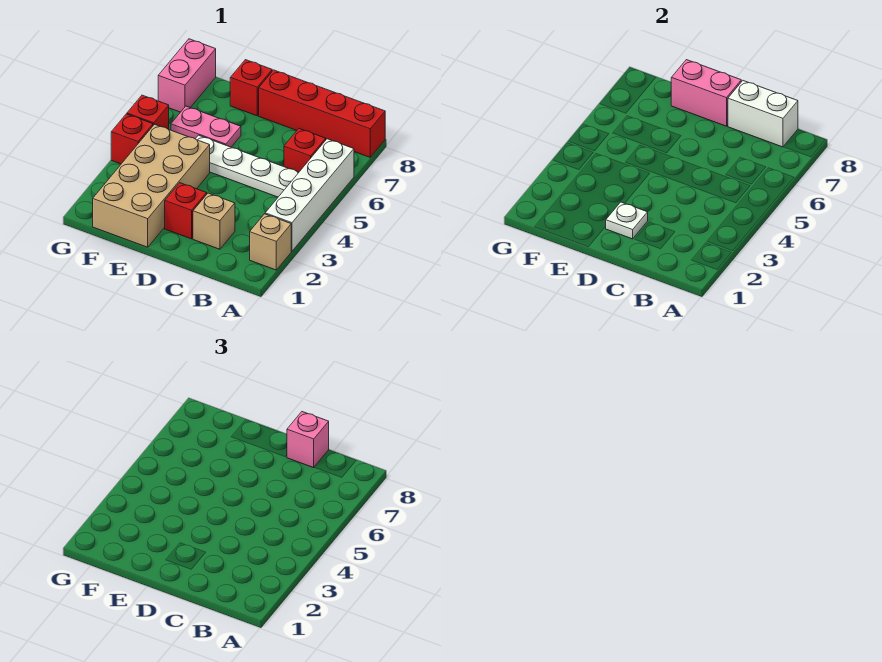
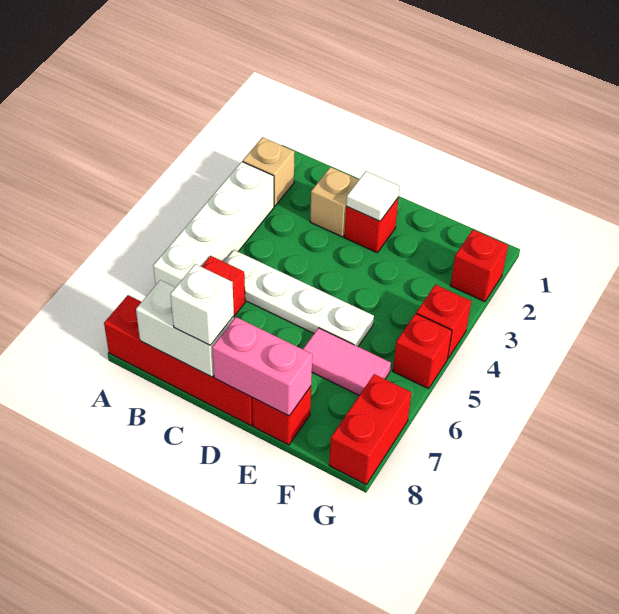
pink 1x1 brick [287,412,329,468] -> white 1x1 brick [170,264,234,345]
white 1x1 plate [605,202,648,239] -> white 1x1 tile [346,171,400,221]
tan 2x4 brick [93,124,210,247] -> none
pink 1x2 plate [171,106,241,147] -> pink 1x2 tile [303,328,391,395]
none -> red 1x1 brick [450,230,508,302]
pink 1x2 brick [158,39,216,112] -> red 1x2 brick [329,374,412,484]

